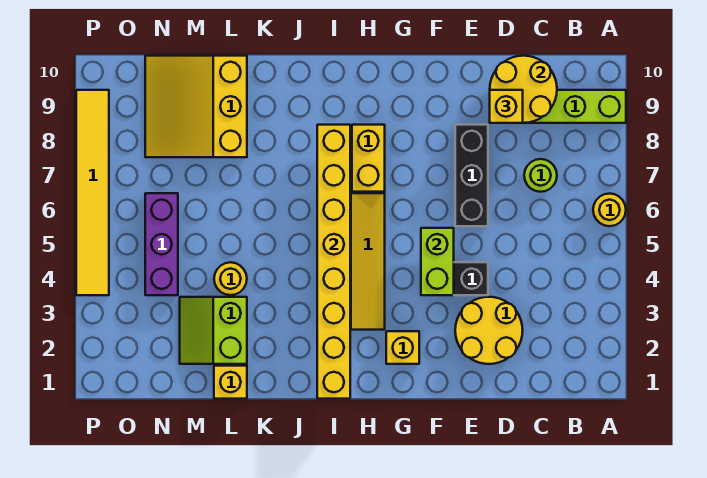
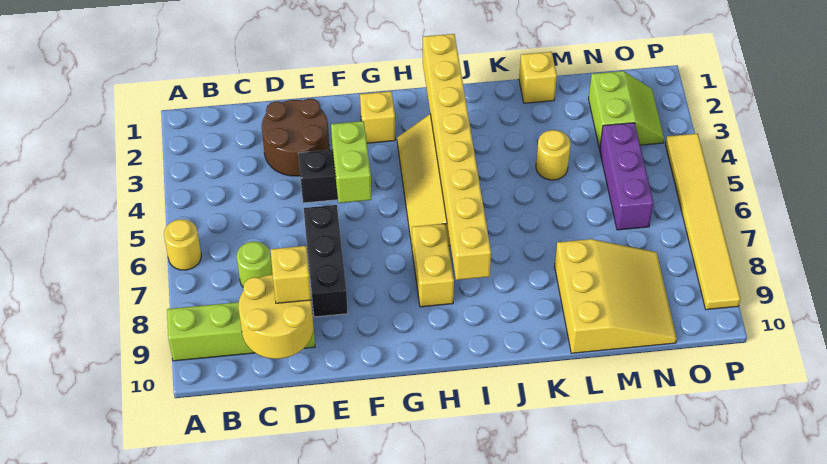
yellow 2x2 round brick [455,297,523,364] -> brown 2x2 round brick [262,99,329,176]
lime 2x2 slope [180,297,247,364] -> lime 2x2 slope moved to [588,71,664,149]

